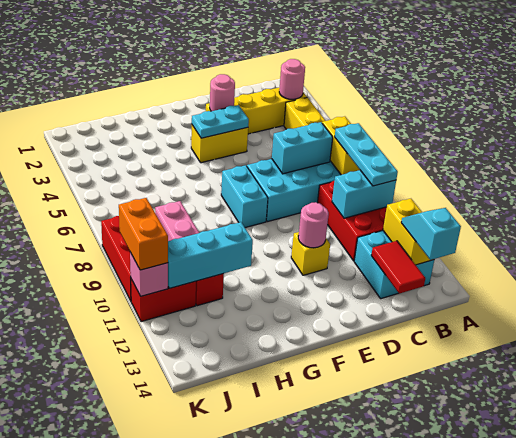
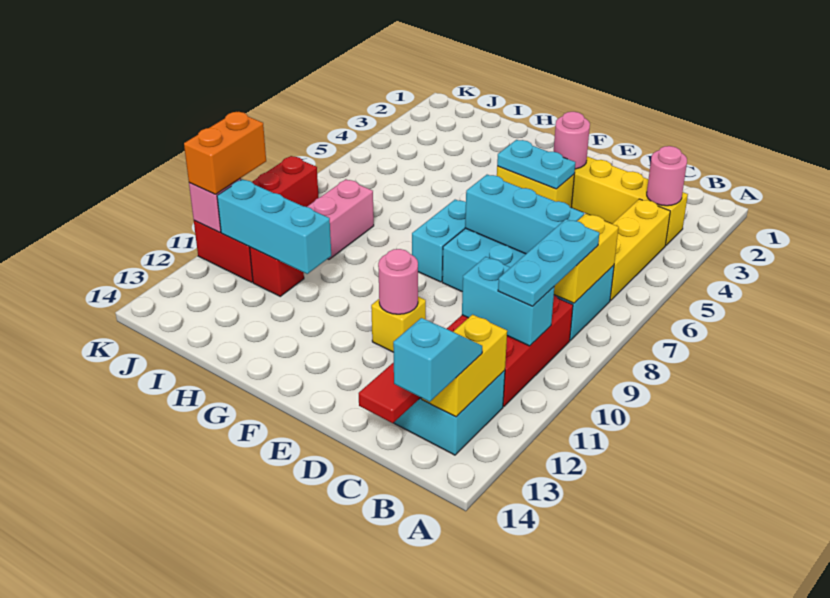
cyan 1x2 brick [272,122,333,174] -> cyan 1x3 brick [465,175,584,254]

